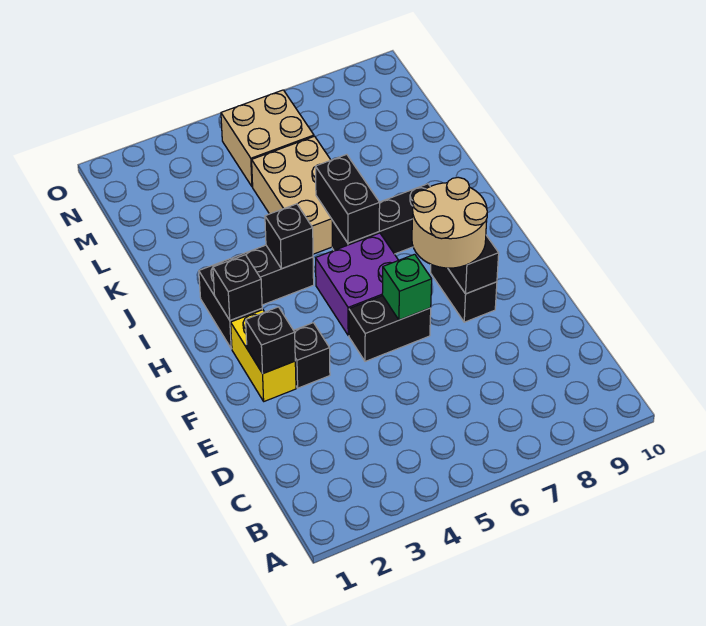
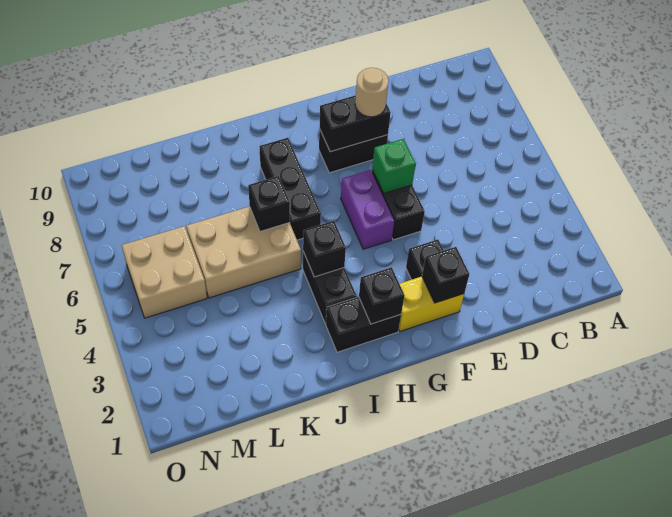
tan 2x2 round brick [412,177,487,268] -> tan 1x1 round brick [355,68,389,117]
purple 2x2 brick [316,233,398,335] -> purple 1x2 brick [341,170,394,249]
black 1x2 brick [315,154,380,243] -> black 1x1 brick [248,176,290,231]

